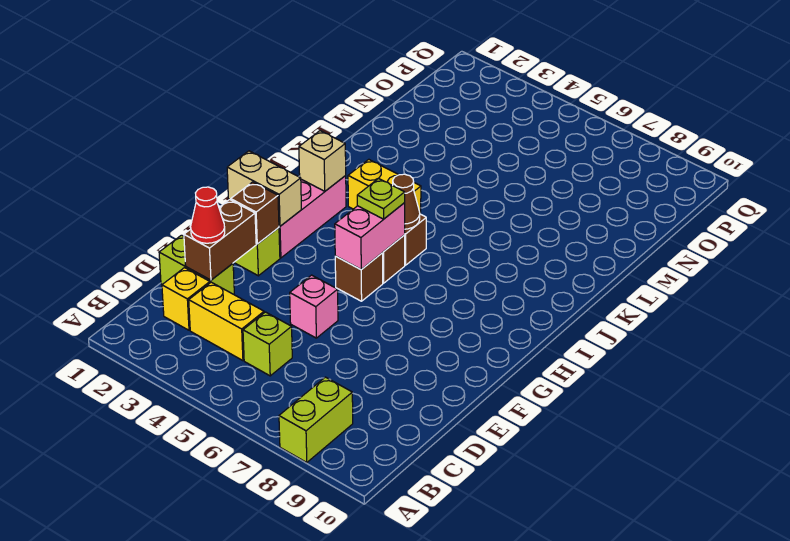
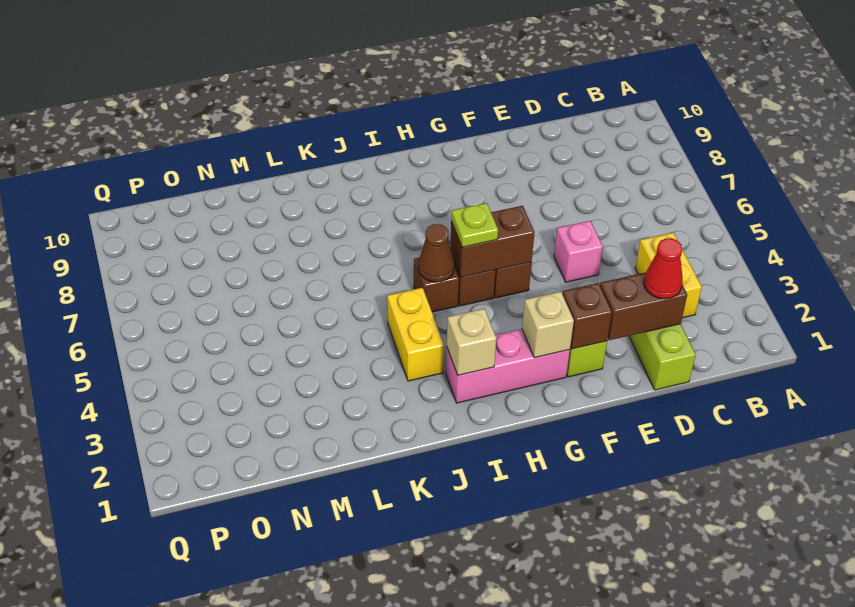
lime 1x2 brick [279,377,353,463] -> none
yellow 1x1 brick [162,268,210,330] -> none
lime 1x1 brick [243,312,292,376] -> none
tan 1x2 brick [227,151,301,226] -> tan 1x1 brick [522,291,574,358]
pink 1x2 brick [335,203,405,270] -> brown 1x2 brick [450,206,535,277]

